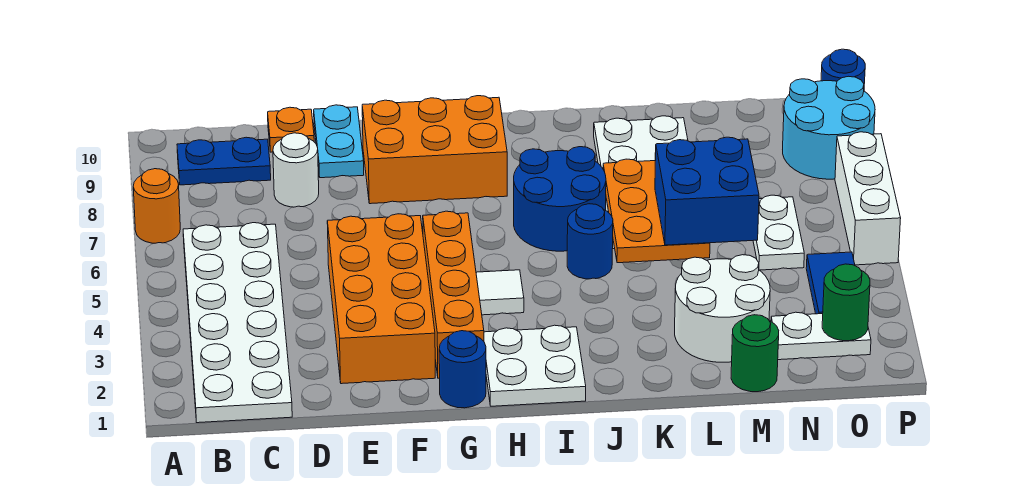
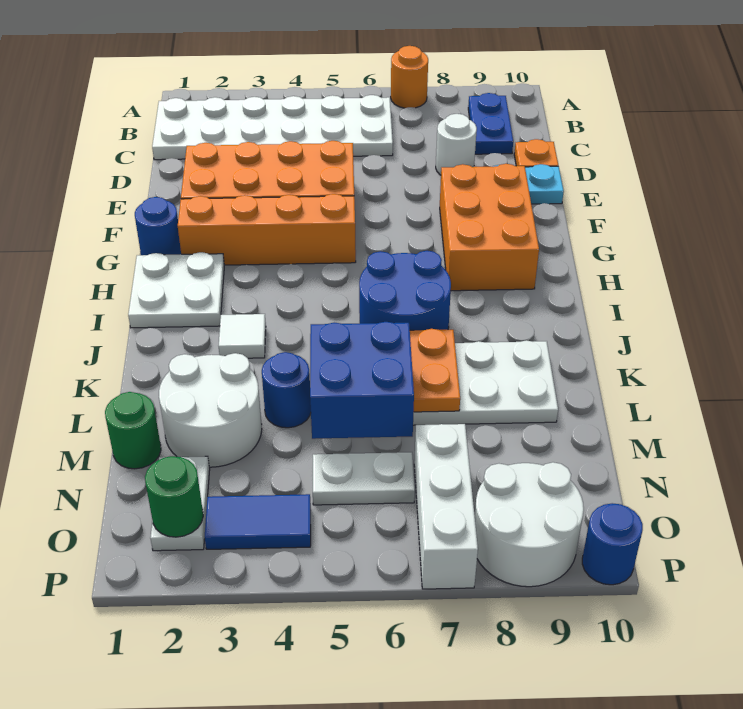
white 1x1 tile [476,270,524,315] -> white 1x1 tile moved to [219,314,266,358]
blue 1x1 round brick [567,204,613,279] -> blue 1x1 round brick moved to [262,352,311,428]
cyan 2x2 round brick [783,76,875,179] -> white 2x2 round brick [475,462,584,587]
white 1x3 brick [835,132,901,265] -> white 1x3 brick turned to [414,424,478,589]

